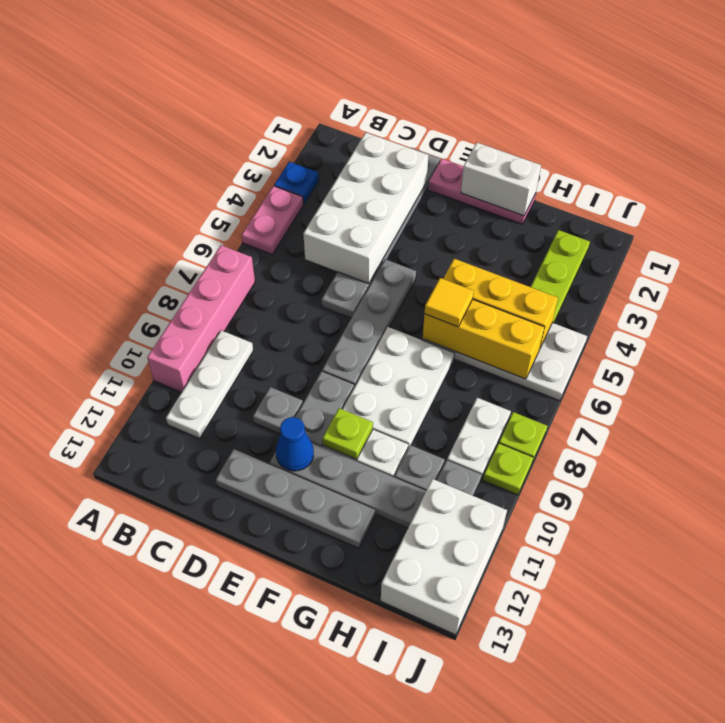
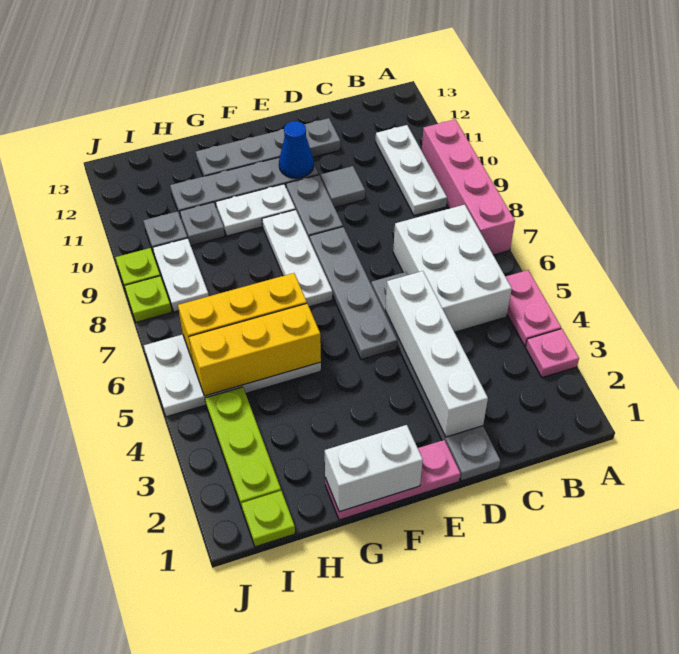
blue 1x1 plate [274,162,319,204] -> pink 1x1 plate [526,329,579,378]
white 2x4 brick [303,133,428,284] -> white 1x4 brick [385,271,488,437]
grey 1x1 plate [253,387,303,434] -> grey 1x1 tile [321,166,365,208]
white 2x3 plate [343,327,455,448] -> white 1x3 plate [262,210,332,307]
lime 1x1 plate [322,408,373,459] -> lime 1x1 plate moved to [241,491,295,547]
yellow 1x1 tile [425,278,474,327] -> none
white 2x3 brick [381,479,507,635] -> white 2x3 brick moved to [393,205,512,332]

